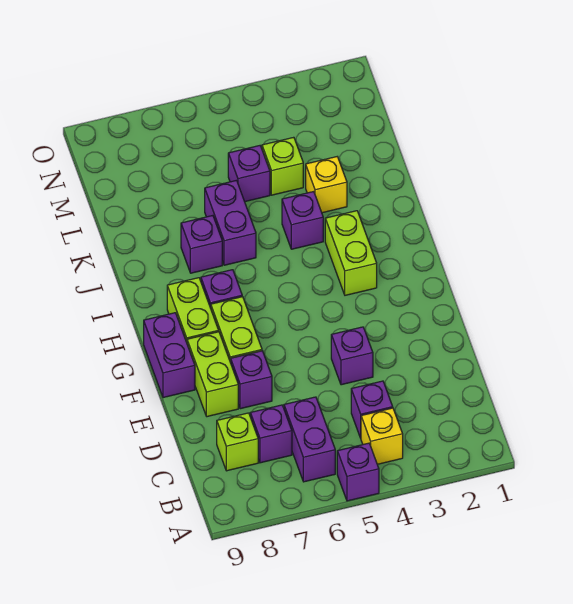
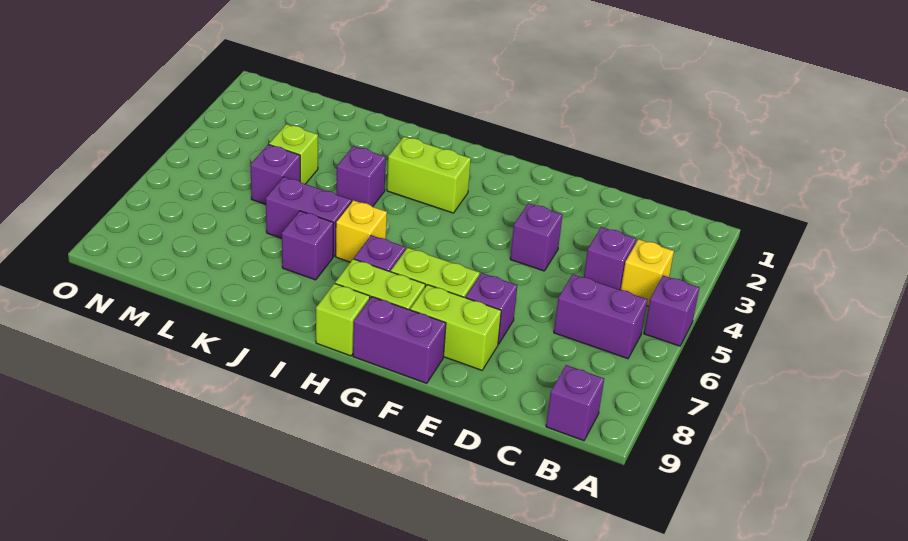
purple 1x1 brick [250,405,292,463] -> purple 1x1 brick moved to [546,365,604,441]
lime 1x1 brick [217,413,258,471] -> lime 1x1 brick moved to [316,284,370,356]
yellow 1x1 brick [306,157,347,213] -> yellow 1x1 brick moved to [336,200,387,262]

